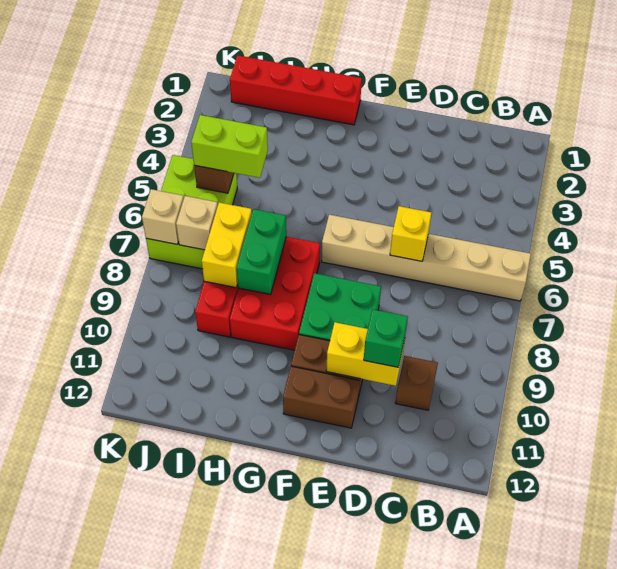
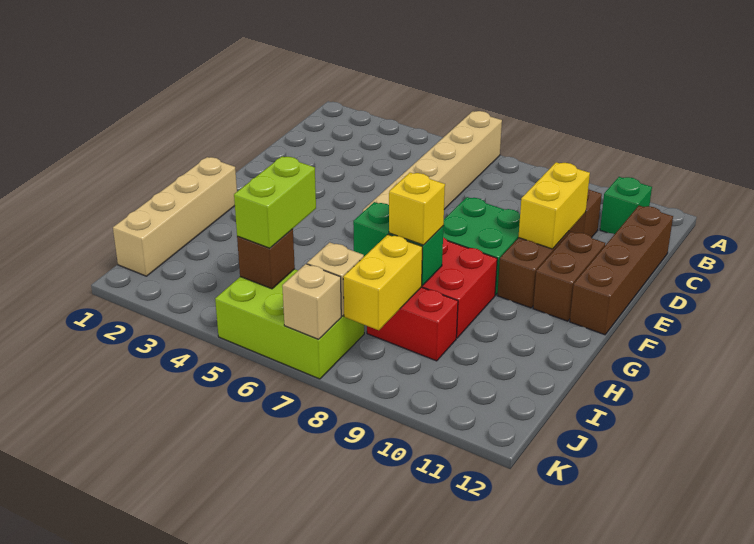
none -> brown 1x4 brick [570,206,673,335]
yellow 1x1 brick [390,206,431,261] -> yellow 1x1 brick moved to [389,173,445,245]
green 1x1 brick [364,309,408,367] -> green 1x1 brick moved to [600,177,652,234]
red 1x4 brick [230,55,362,125] -> tan 1x4 brick [113,157,237,276]
yellow 1x2 brick [202,202,252,288] -> yellow 1x2 brick turned to [343,235,422,330]

